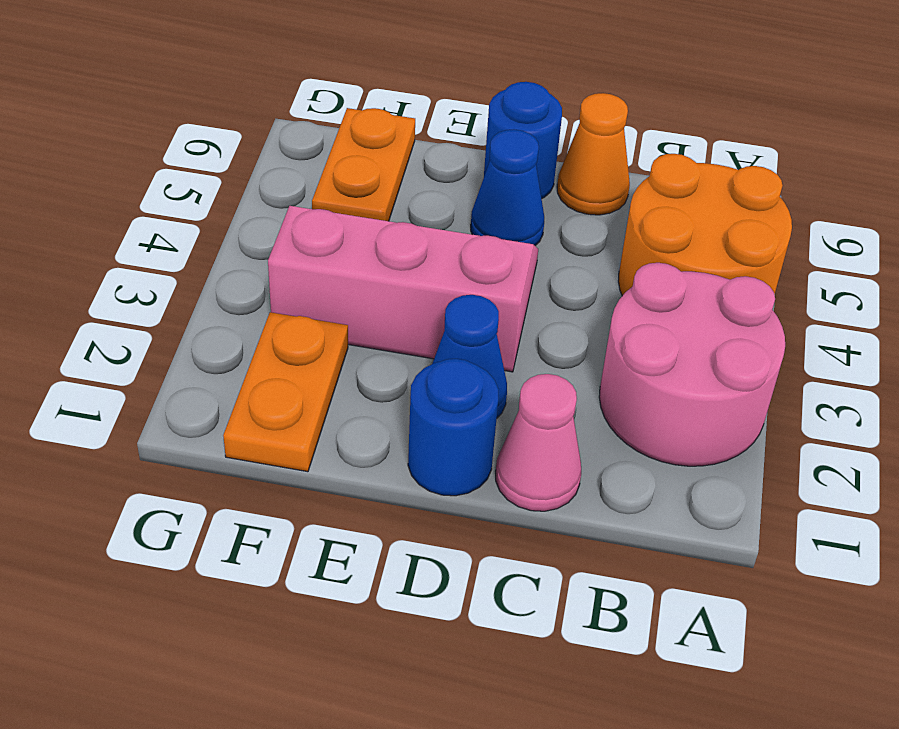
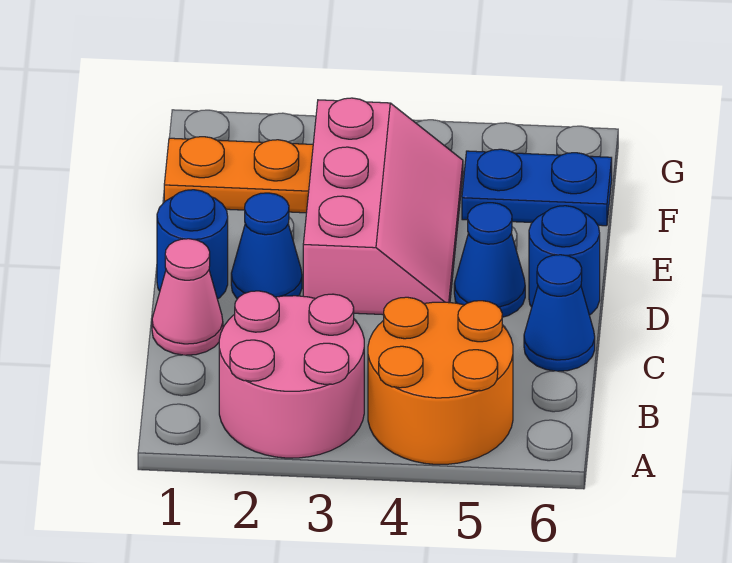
orange 1x1 cone [557,93,630,215] -> blue 1x1 cone [524,255,595,371]
orange 1x2 plate [312,108,415,221] -> blue 1x2 plate [462,149,612,226]

